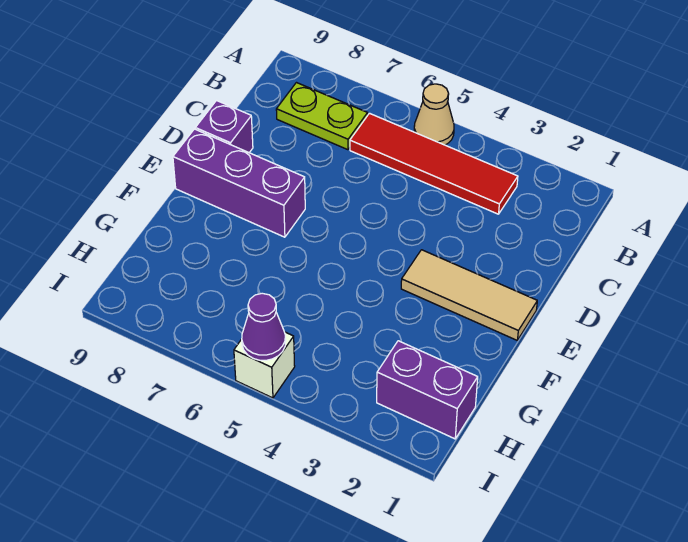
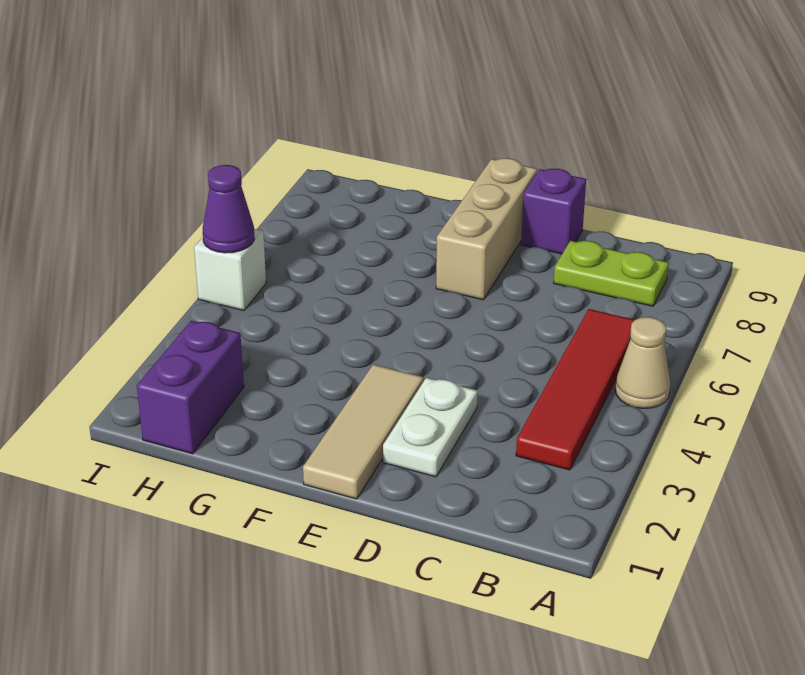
lime 1x2 plate [276,83,368,150] -> lime 1x2 plate turned to [554,241,669,306]
none -> white 1x2 plate [383,378,478,477]
purple 1x3 brick [173,129,305,237] -> tan 1x3 brick [436,158,537,300]

